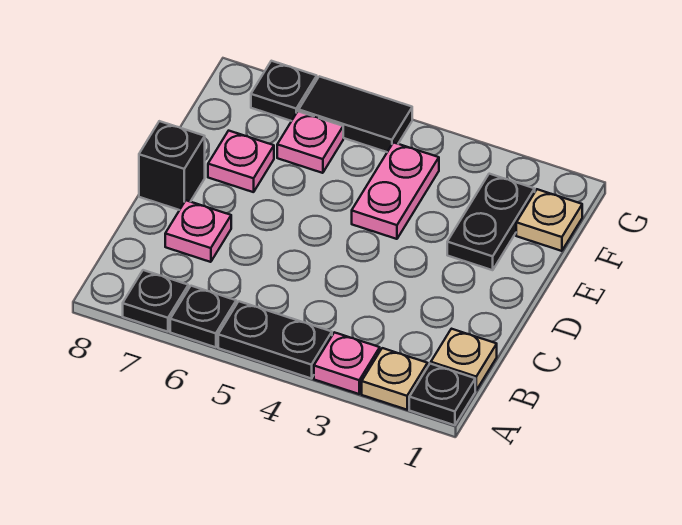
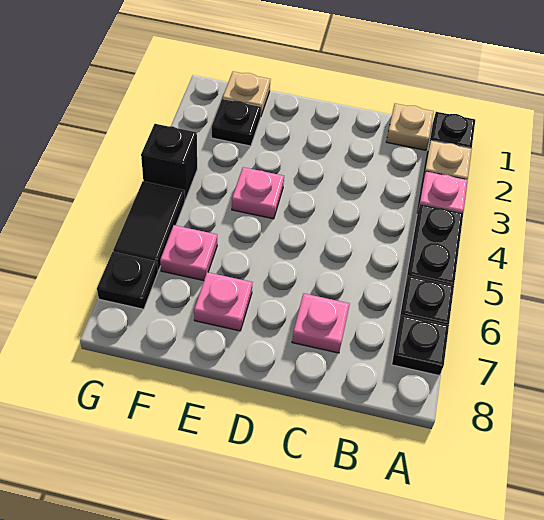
black 1x1 brick [139,121,205,210] -> black 1x1 brick moved to [141,124,197,200]
black 1x2 plate [447,174,535,270] -> black 1x1 plate [211,99,261,146]
pink 1x2 plate [352,143,439,239] -> pink 1x1 plate [232,167,284,219]

